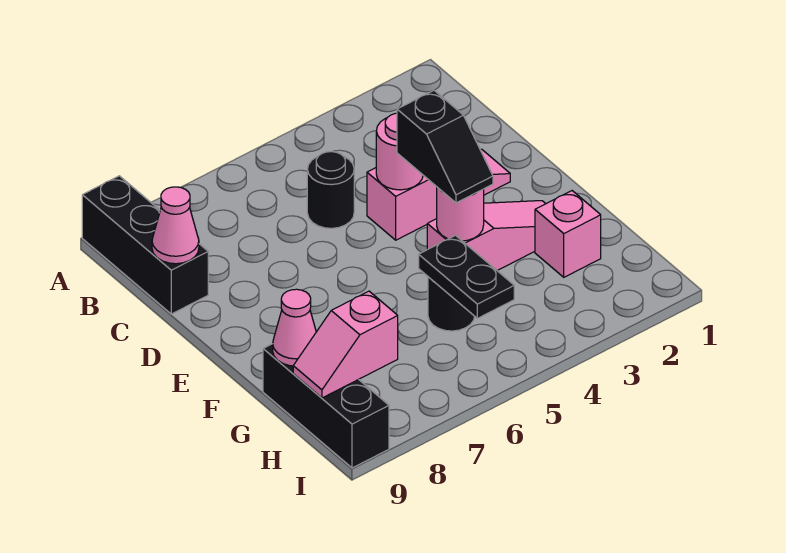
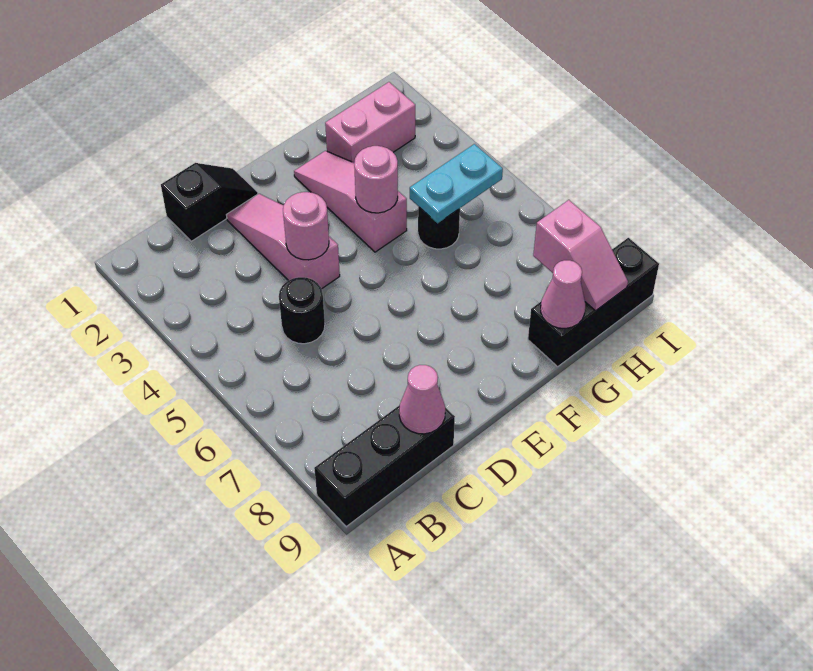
black 1x2 slope [397,90,493,203] -> black 1x2 slope moved to [161,163,258,241]
pink 1x1 brick [535,191,601,277] -> pink 1x2 brick [325,82,415,163]
black 1x2 plate [419,235,514,318] -> cyan 1x2 plate [410,144,503,223]

